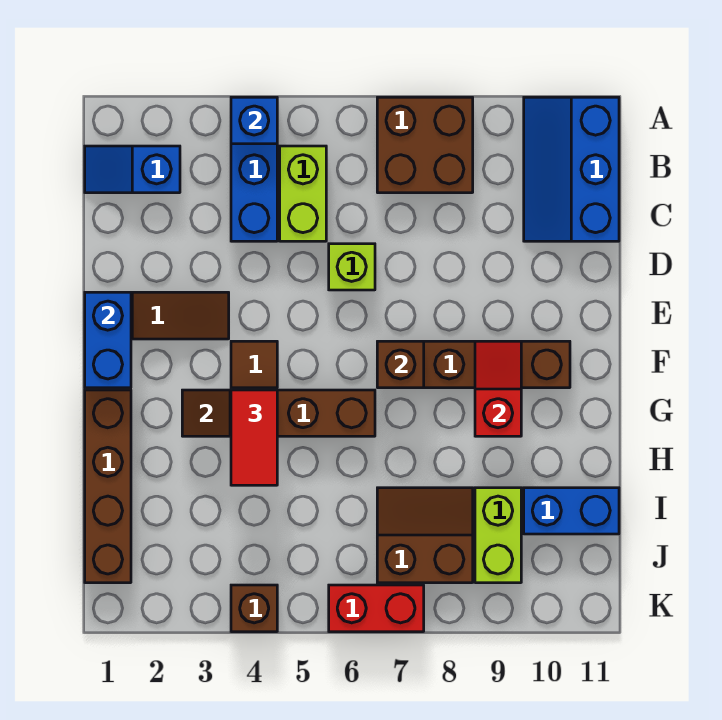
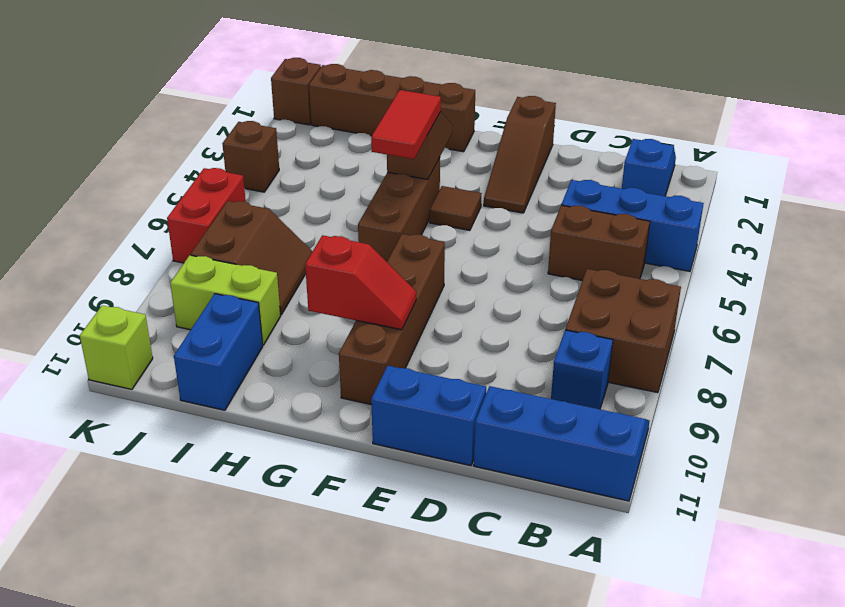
blue 1x1 brick [231,97,277,144] -> blue 1x1 brick moved to [551,330,613,409]
lime 1x2 brick [280,146,326,241] -> brown 1x2 brick [548,205,650,281]
lime 1x1 brick [329,244,375,290] -> lime 1x1 brick moved to [80,305,153,389]
blue 1x2 brick [85,292,131,388] -> blue 1x2 brick moved to [371,366,486,466]
brown 1x1 brick [377,341,424,388] -> brown 1x1 brick moved to [271,58,321,125]
red 1x2 tile [231,390,277,485] -> red 1x2 tile turned to [371,90,441,159]

